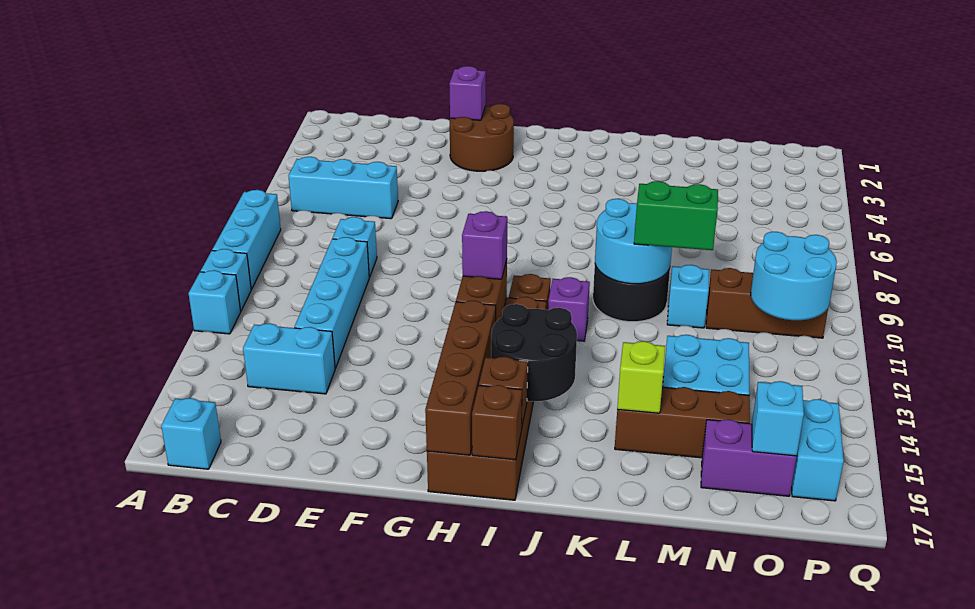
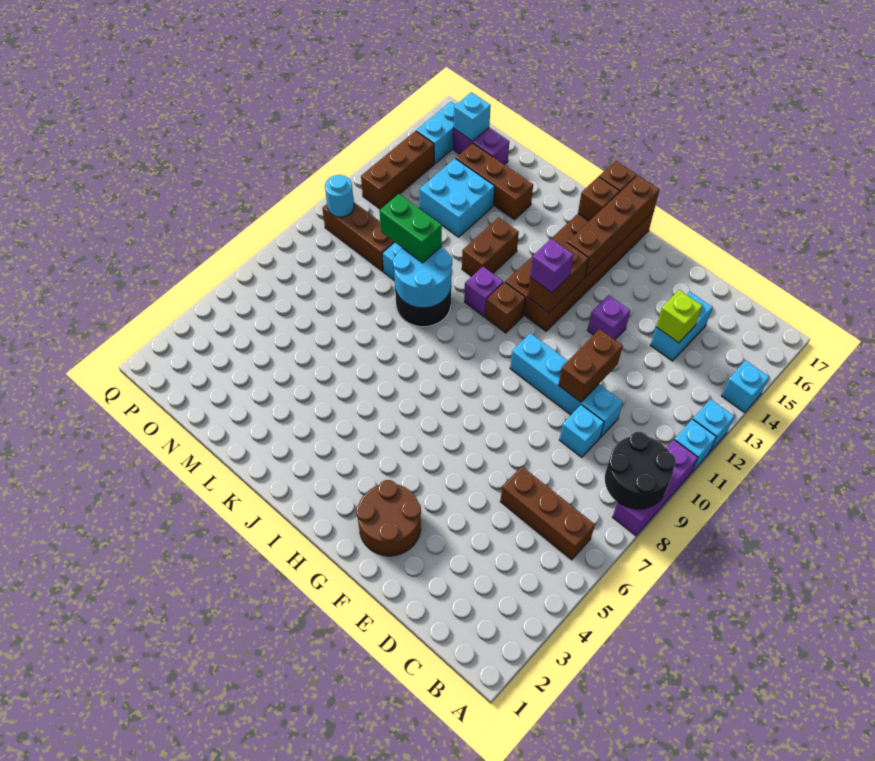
cyan 1x3 brick [212,190,281,289] -> purple 1x3 brick [613,440,698,536]
cyan 1x3 brick [288,157,398,219] -> brown 1x3 brick [500,466,595,560]
cyan 1x1 brick [161,398,221,469] -> cyan 1x1 brick moved to [722,360,769,413]
cyan 1x2 brick [243,323,335,394] -> cyan 1x2 brick turned to [651,292,712,361]
cyan 1x4 brick [294,237,369,368] -> cyan 1x4 brick turned to [510,333,623,437]
none -> brown 1x2 brick [558,329,623,402]
purple 1x1 brick [449,66,486,120] -> purple 1x1 brick moved to [587,295,630,340]
black 2x2 round brick [491,304,577,401] -> black 2x2 round brick moved to [605,432,676,509]
none -> brown 1x2 brick [462,217,519,277]
lime 1x1 brick [617,341,665,413] -> lime 1x1 brick moved to [656,290,702,343]
cyan 2x2 round brick [751,232,837,320] -> cyan 1x1 round brick [325,175,354,217]
none -> brown 1x3 brick [361,131,434,209]

